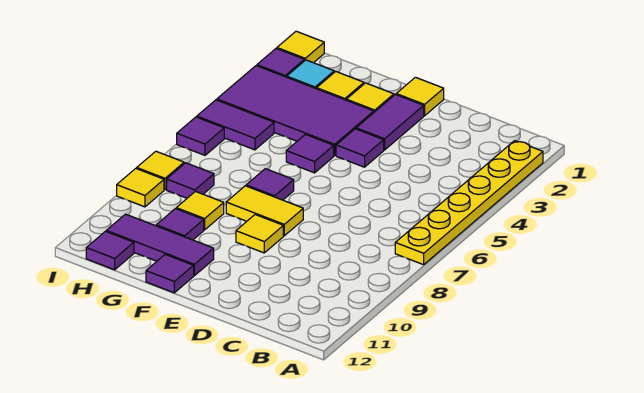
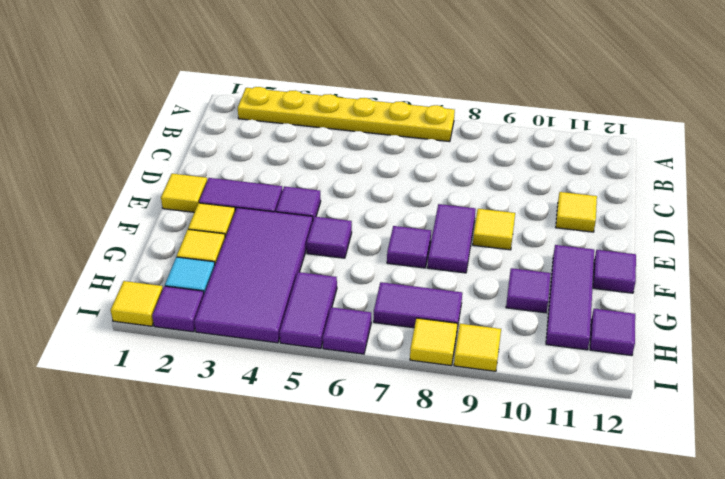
yellow 1x2 tile [226,186,303,236] -> purple 1x2 tile [428,204,476,273]
yellow 1x1 tile [176,192,224,230] -> yellow 1x1 tile moved to [556,192,597,232]
purple 1x1 tile [167,163,214,198] -> purple 1x2 tile [374,282,462,329]

